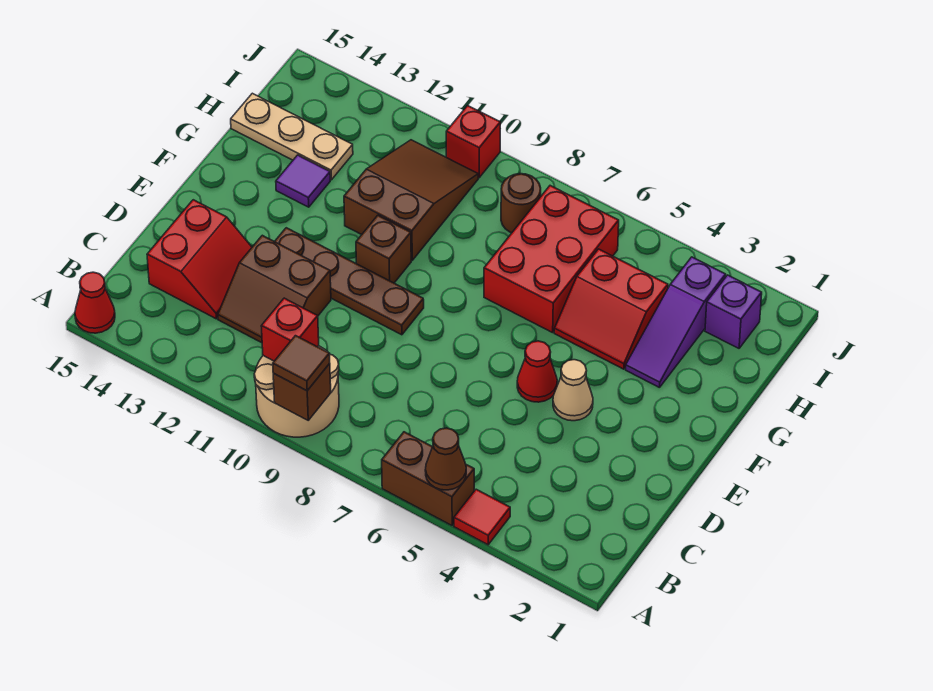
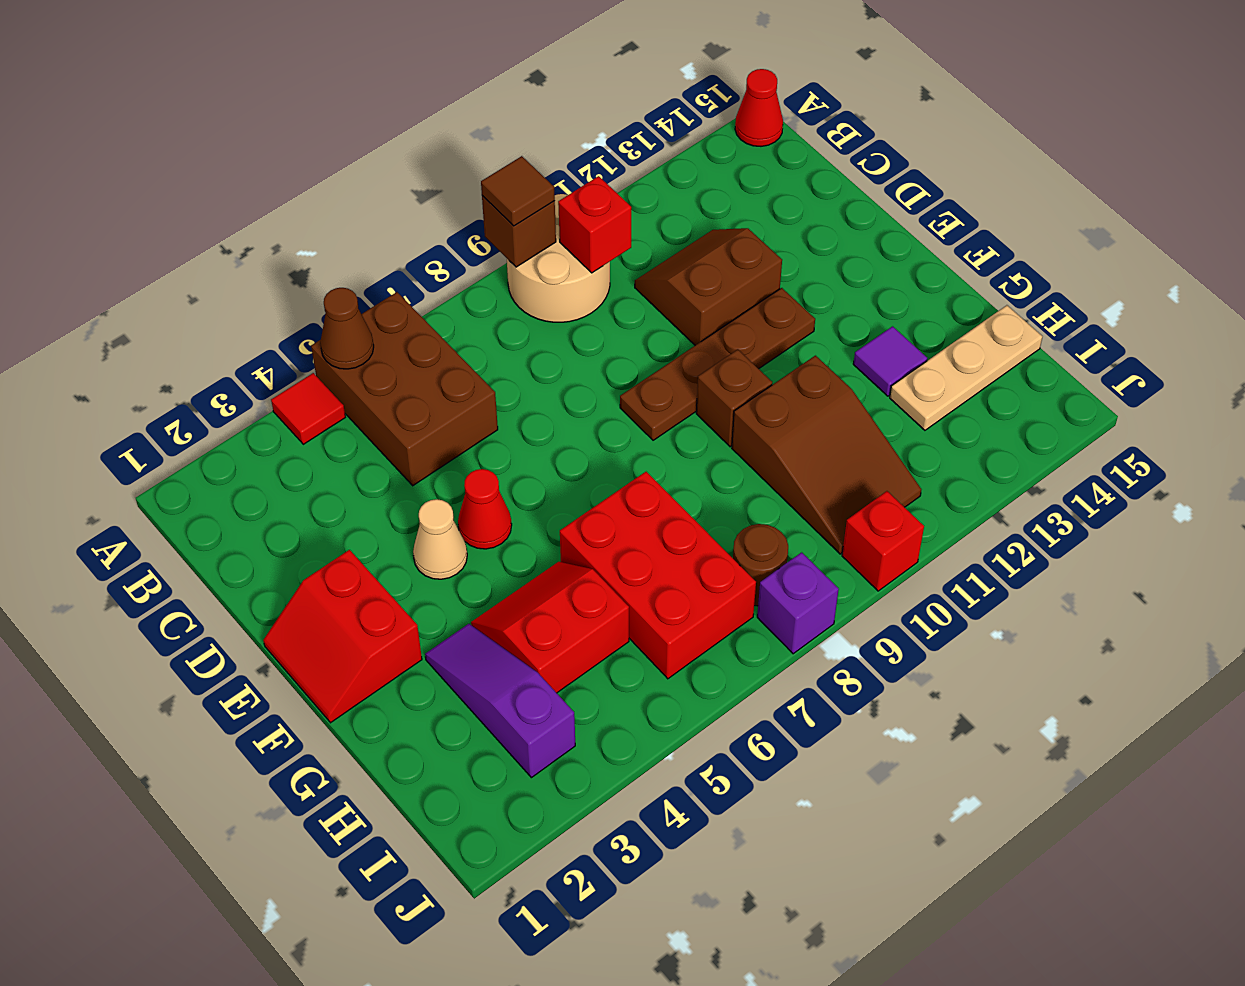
brown 1x2 brick [382,432,474,525] -> brown 2x3 brick [311,292,498,486]
red 2x2 slope [147,200,252,319] -> red 2x2 slope moved to [263,550,422,723]
purple 1x1 brick [705,275,762,348] -> purple 1x1 brick moved to [757,552,839,654]

